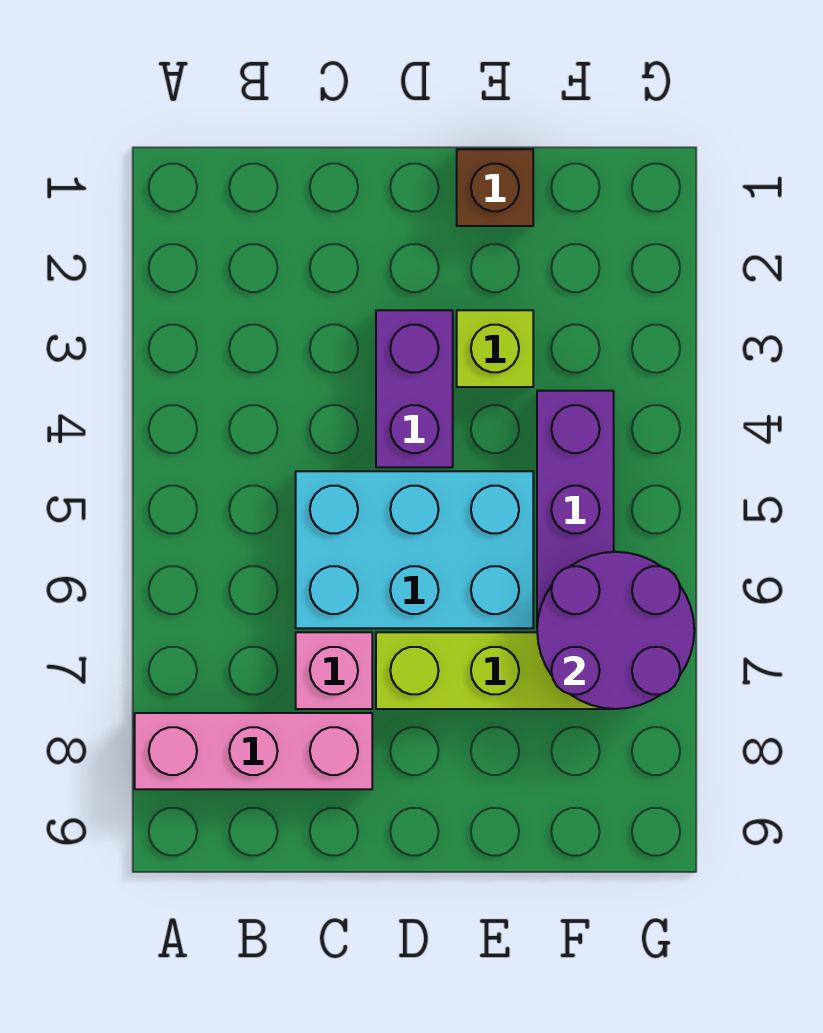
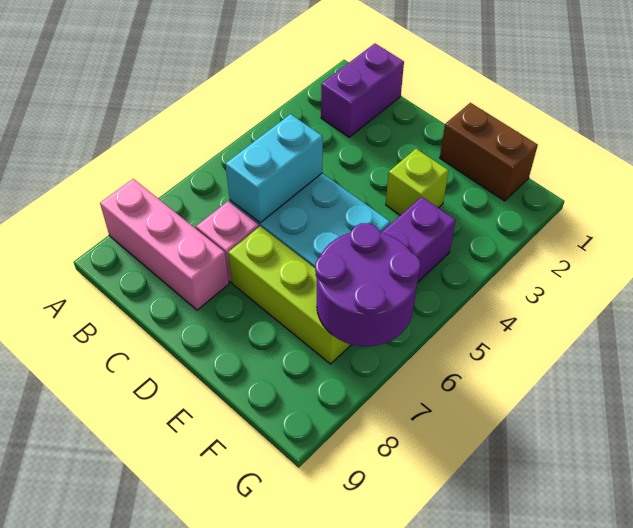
none -> cyan 1x2 brick [225,114,323,223]
purple 1x2 brick [376,310,453,467] -> purple 1x2 brick moved to [321,44,404,137]
brown 1x1 brick [457,149,533,226] -> brown 1x2 brick [440,103,538,201]

